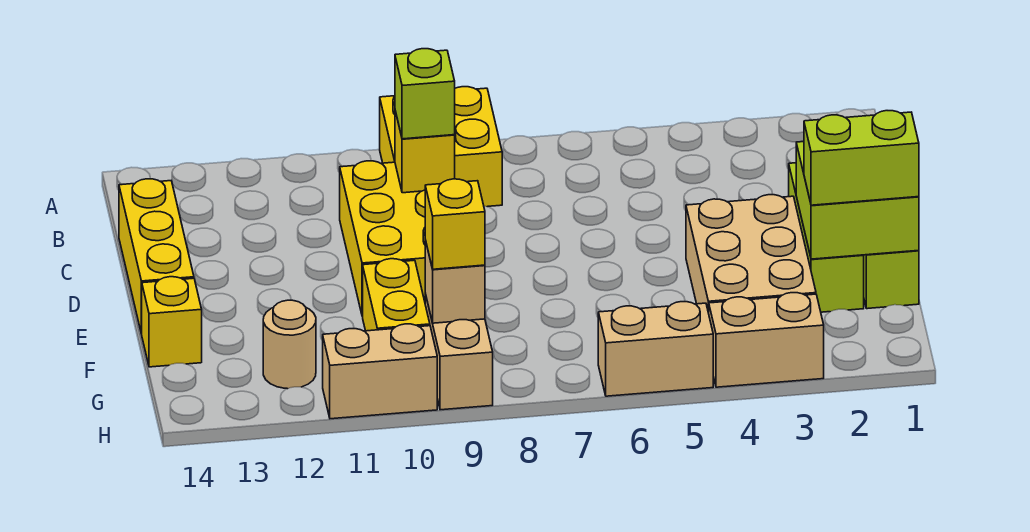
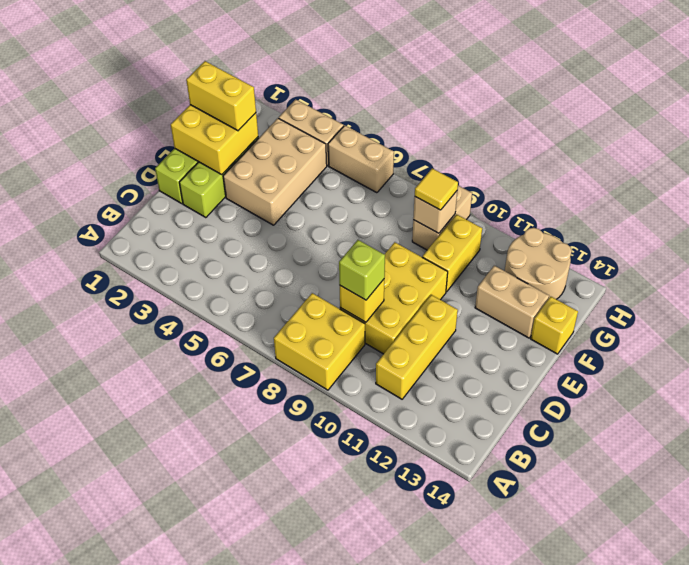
yellow 1x3 brick [119,179,194,334] -> yellow 1x3 brick moved to [376,295,458,399]
lime 2x2 brick [796,142,919,259] -> yellow 2x2 brick [171,105,258,174]
lime 1x2 brick [804,111,919,205] -> yellow 1x2 brick [186,61,256,131]
yellow 1x1 brick [425,179,485,269] -> yellow 1x1 tile [415,168,458,210]
tan 1x1 round brick [263,300,316,389] -> tan 2x2 round brick [505,228,572,299]
tan 1x2 brick [323,324,437,419] -> tan 1x2 brick moved to [475,266,549,338]

